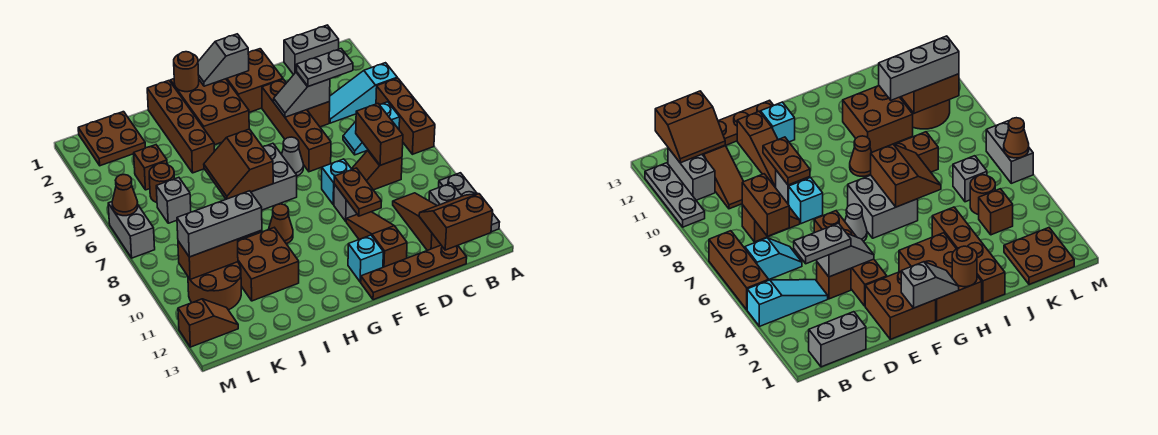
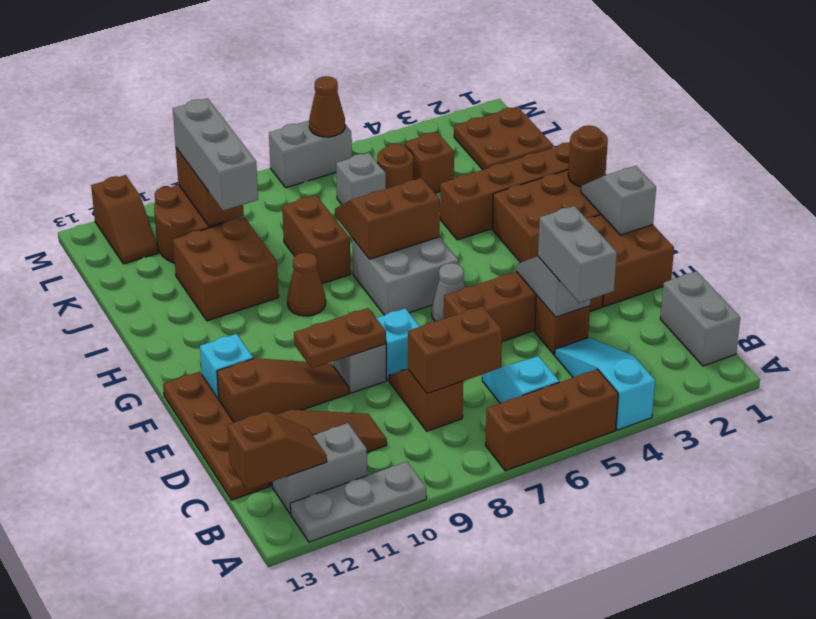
brown 2x2 slope [419,194,493,250] -> brown 1x2 slope [227,411,327,490]
grey 1x2 plate [297,49,353,86] -> grey 1x2 brick [538,206,617,303]

